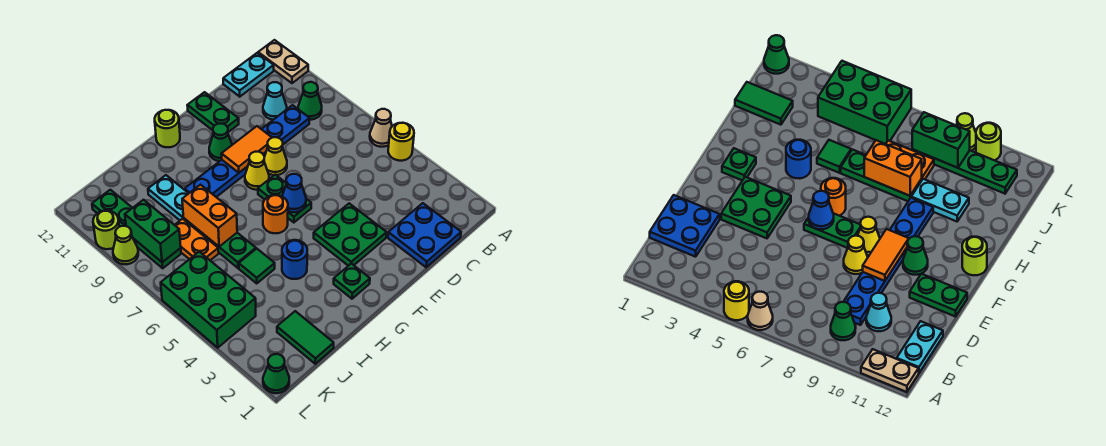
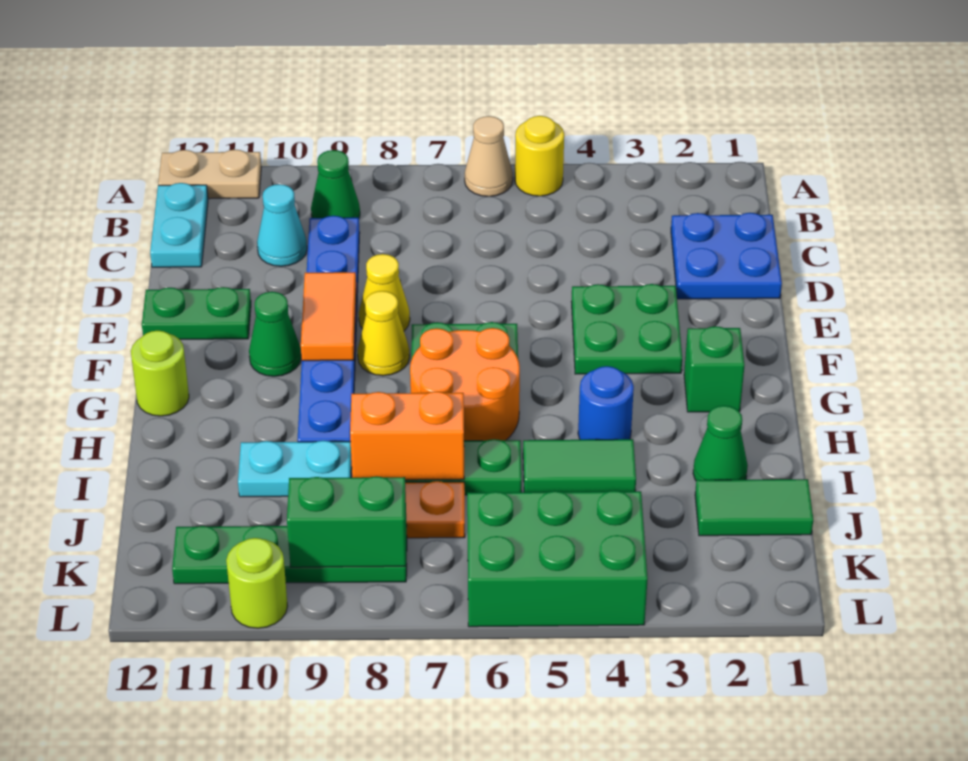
blue 1x1 cone [282,174,306,212] -> none
green 1x1 plate [334,264,370,299] -> green 1x1 brick [684,326,745,412]
orange 1x1 round brick [263,195,288,233] -> orange 2x2 round brick [410,328,520,441]
green 1x1 tile [239,249,275,283] -> green 1x2 tile [523,439,636,492]
green 1x1 cone [263,354,289,393] -> green 1x1 cone moved to [693,406,748,480]
lime 1x1 cone [113,226,138,264] -> none

